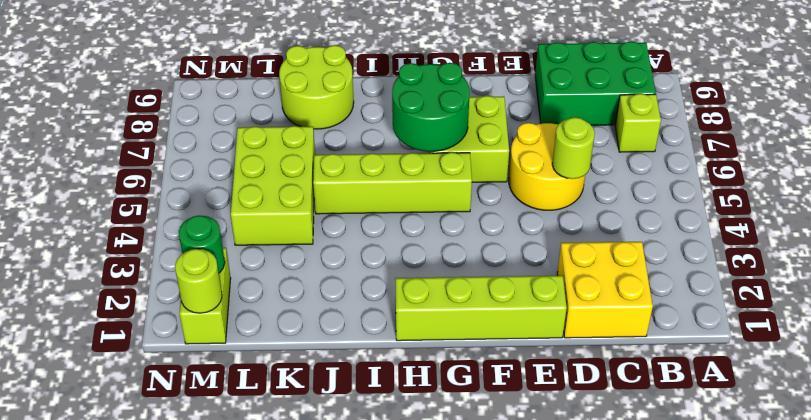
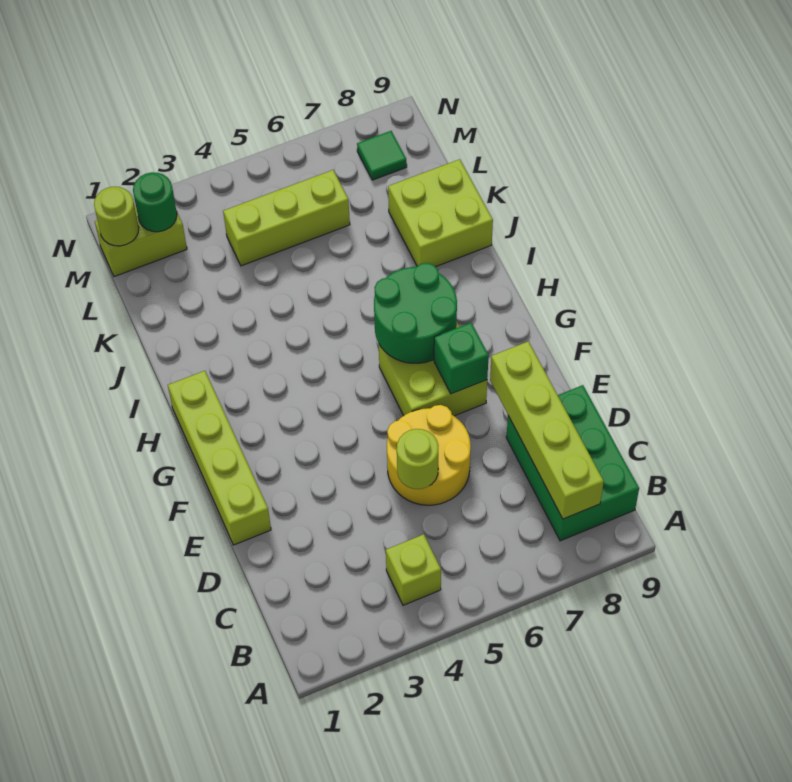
lime 1x1 brick [615,94,661,152] -> lime 1x1 brick moved to [386,534,441,605]
yellow 2x2 brick [557,242,653,338] -> none
none -> green 1x1 brick [434,323,489,394]
lime 1x4 brick [313,152,472,214] -> lime 1x4 brick moved to [490,341,604,519]
lime 2x2 round brick [279,45,354,129] -> lime 2x2 brick [388,159,493,267]
lime 2x3 brick [231,126,315,245] -> lime 1x3 brick [223,170,350,266]
none -> green 1x1 tile [357,131,407,180]

